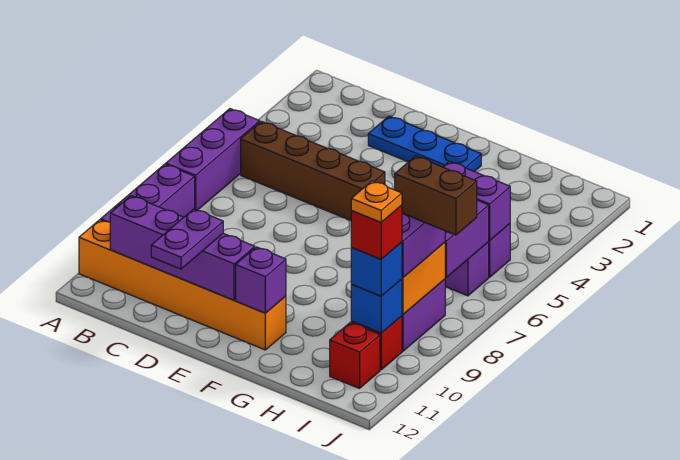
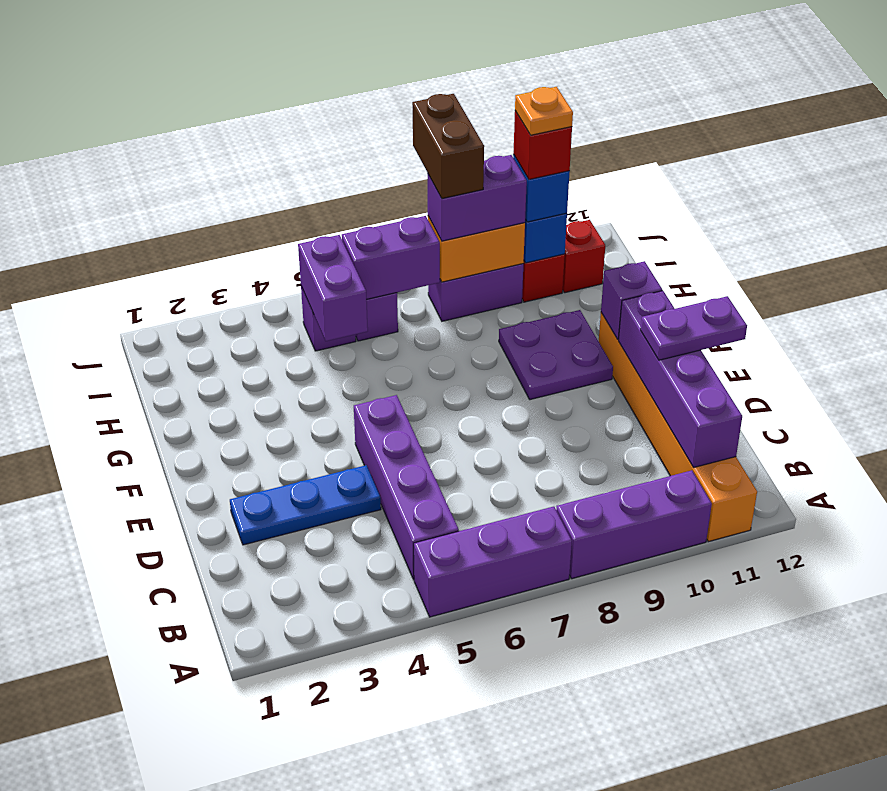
brown 1x4 brick [241,121,385,220] -> purple 1x4 brick [354,395,459,580]
blue 1x3 plate [368,116,481,172] -> blue 1x3 plate turned to [230,465,381,545]
none -> purple 2x2 plate [499,310,613,400]

